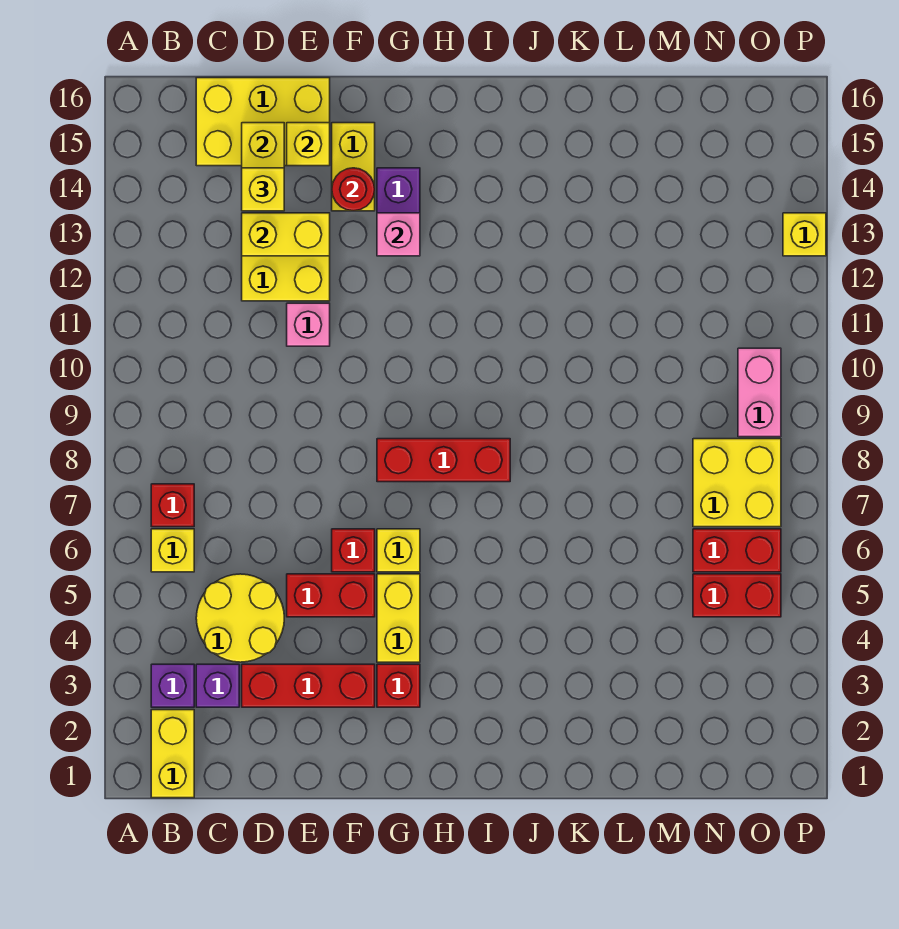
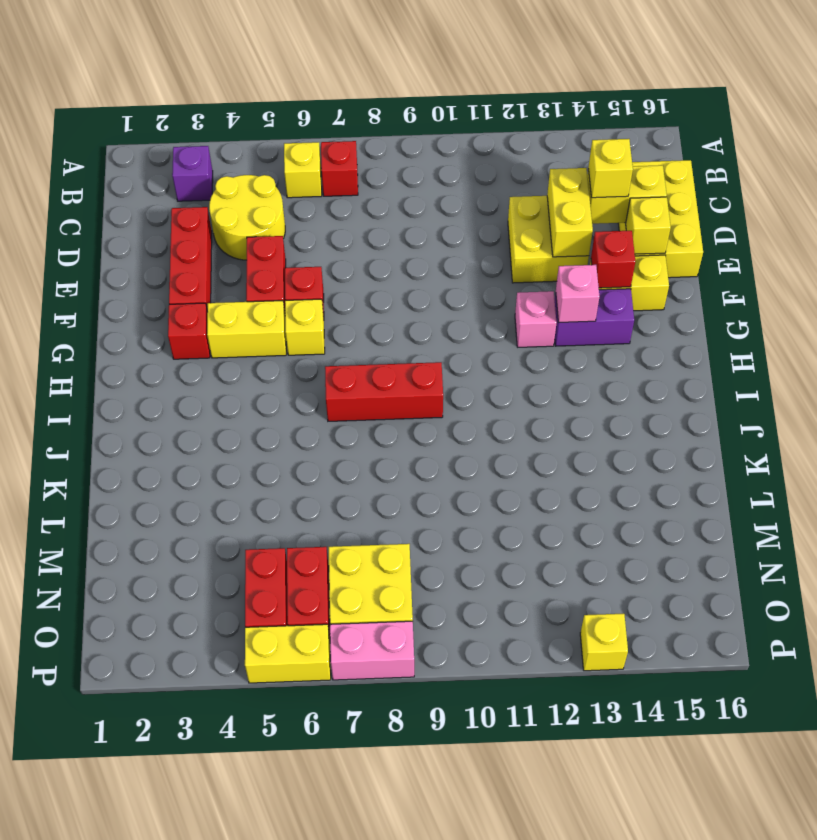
yellow 1x2 brick [151,710,194,798] -> yellow 1x2 brick moved to [245,624,331,683]
purple 1x1 brick [196,664,239,707] -> none
pink 1x1 brick [287,303,330,346] -> pink 1x1 brick moved to [515,291,557,347]
red 1x1 round brick [332,168,375,211] -> red 1x1 brick [591,231,635,288]
red 1x3 brick [377,439,510,482] -> red 1x3 brick turned to [325,362,443,421]
pink 1x2 brick [738,348,781,437] -> pink 1x2 brick moved to [330,621,414,680]

